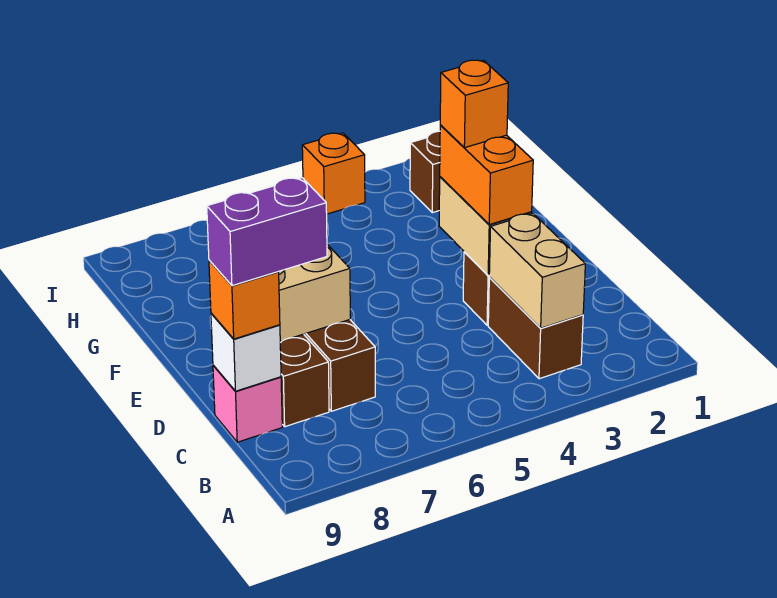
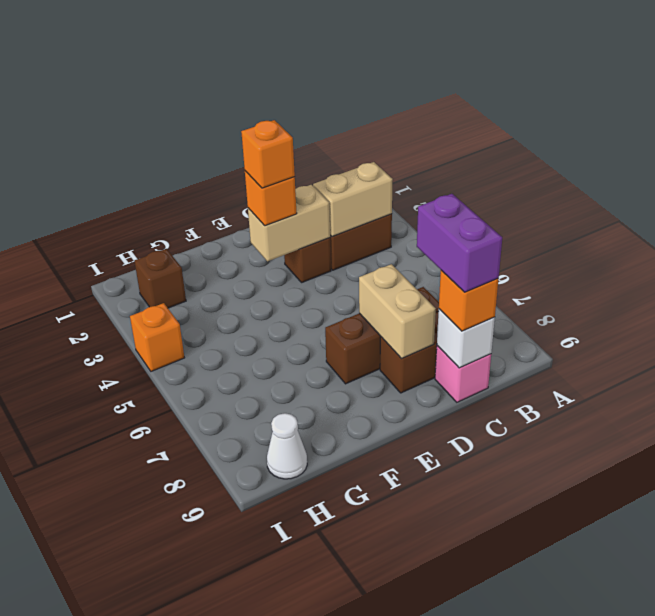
orange 1x2 brick [440,125,533,225] -> orange 1x1 brick [245,171,297,226]
none -> white 1x1 cone [267,413,307,479]

